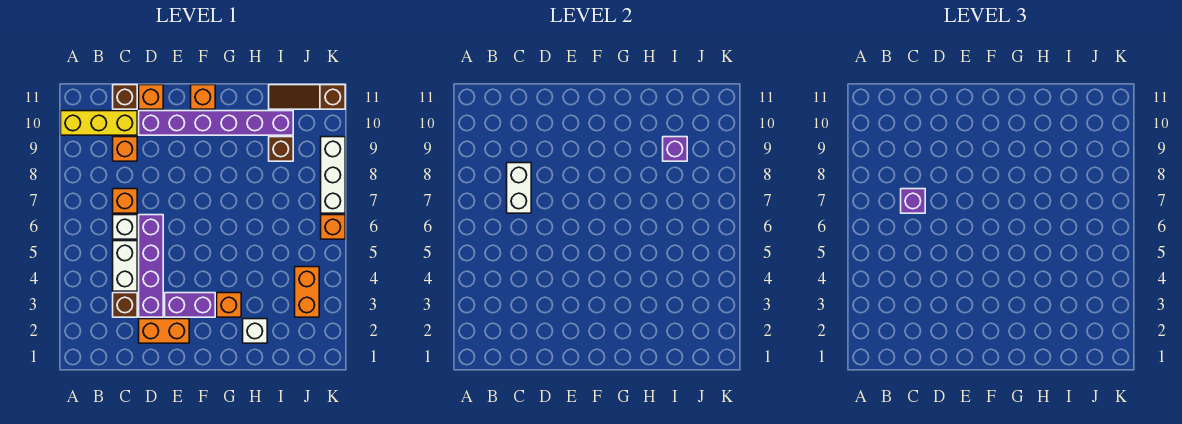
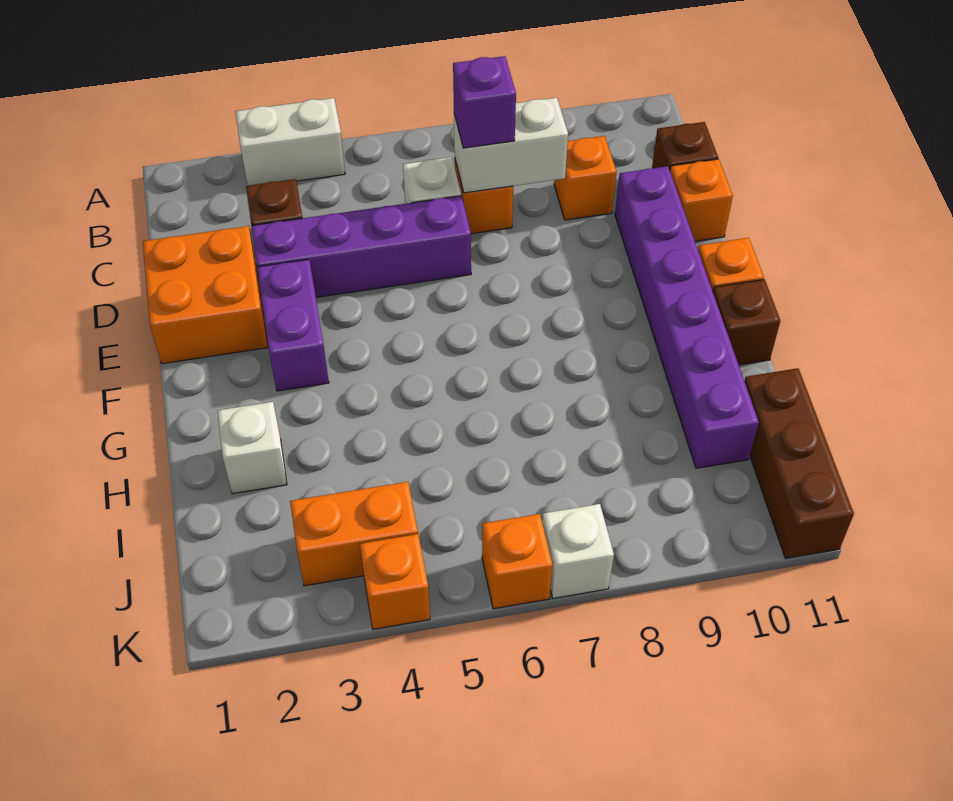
yellow 1x3 brick [61,111,137,135] -> none
white 1x2 brick [113,241,137,291] -> white 1x2 brick moved to [235,98,345,186]
orange 1x2 brick [139,319,189,343] -> orange 2x2 brick [143,226,268,364]
orange 1x1 brick [217,293,241,317] -> orange 1x1 brick moved to [360,534,430,629]
brown 1x1 brick [269,137,293,161] -> brown 1x1 brick moved to [713,279,780,365]
purple 1x1 brick [663,137,687,161] -> none
brown 1x3 slope [269,85,345,109] -> brown 1x3 brick [744,368,854,558]
white 1x3 brick [321,137,345,213] -> white 1x1 brick [542,504,614,598]

